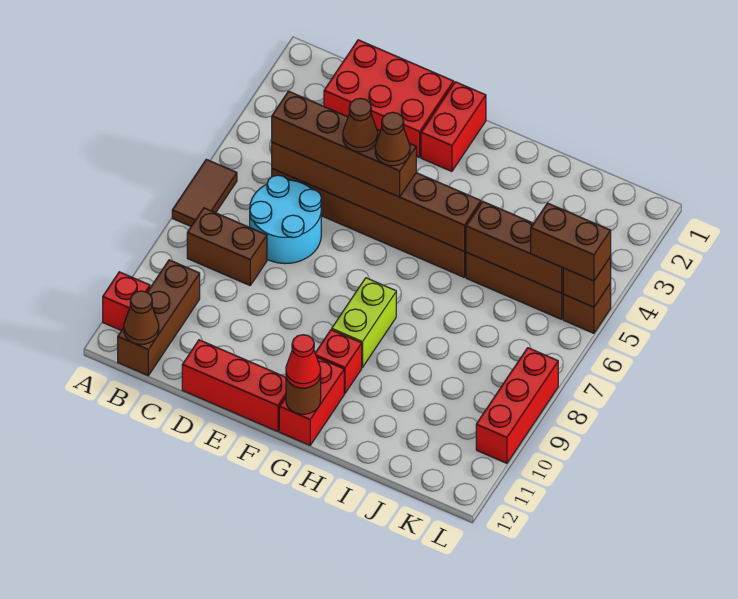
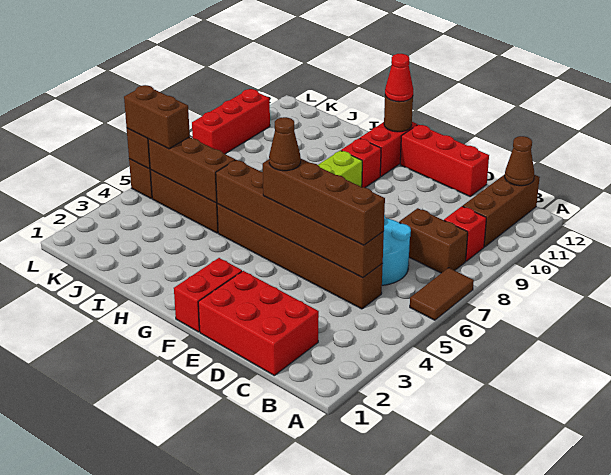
red 1x1 brick [103,272,150,331] -> red 1x1 brick moved to [444,206,486,261]
brown 1x1 cone [343,98,378,152] -> none

